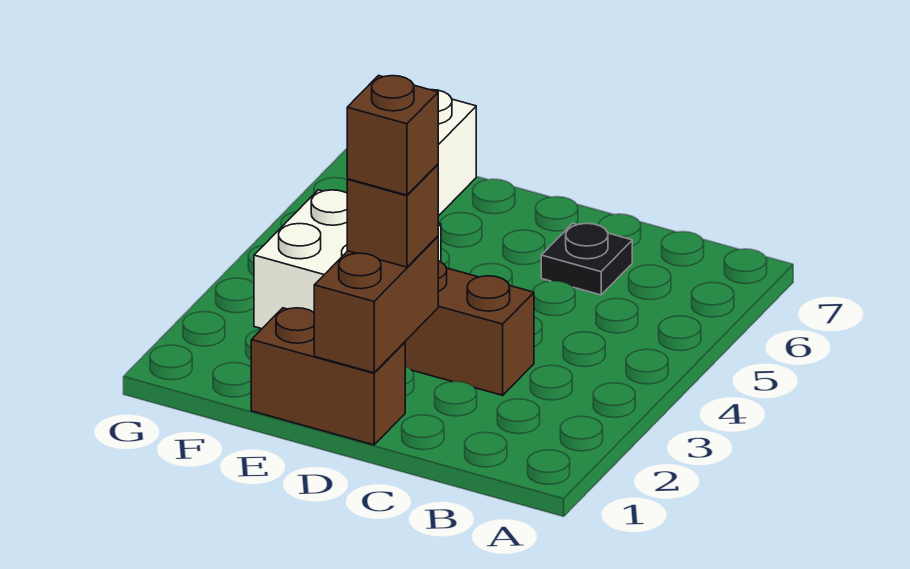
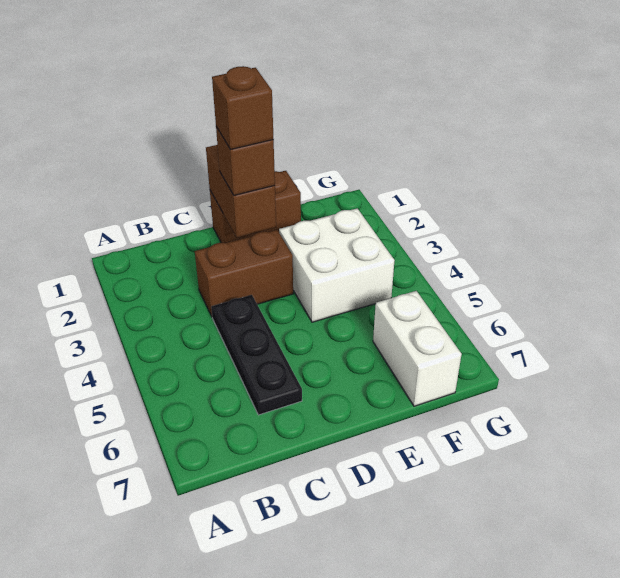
black 1x1 plate [541,223,632,295] -> black 1x3 plate [211,295,302,415]

